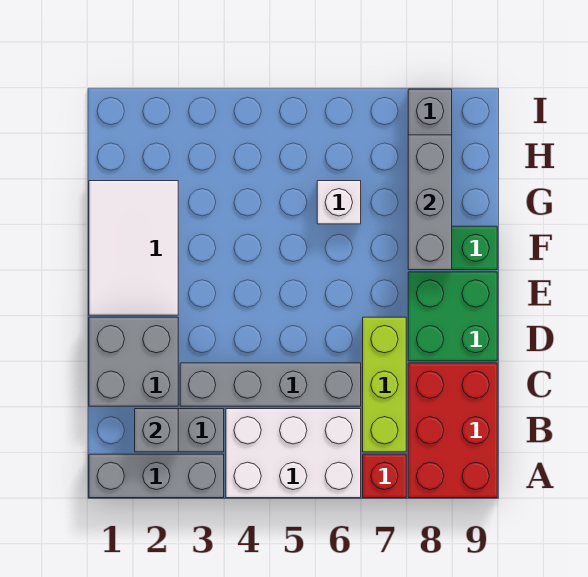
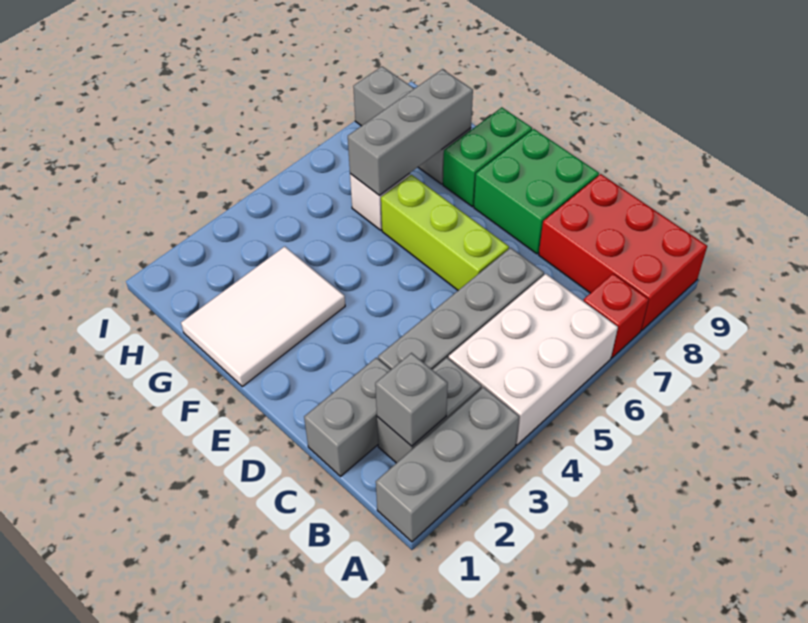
lime 1x3 brick [363,317,406,452] -> lime 1x3 brick moved to [381,175,509,290]
grey 2x2 brick [89,317,178,406] -> grey 1x2 brick [304,358,391,476]
white 2x3 tile [89,181,178,315] -> white 2x3 tile turned to [181,246,345,387]
grey 1x3 brick [408,135,452,270] -> grey 1x3 brick turned to [348,69,473,196]

